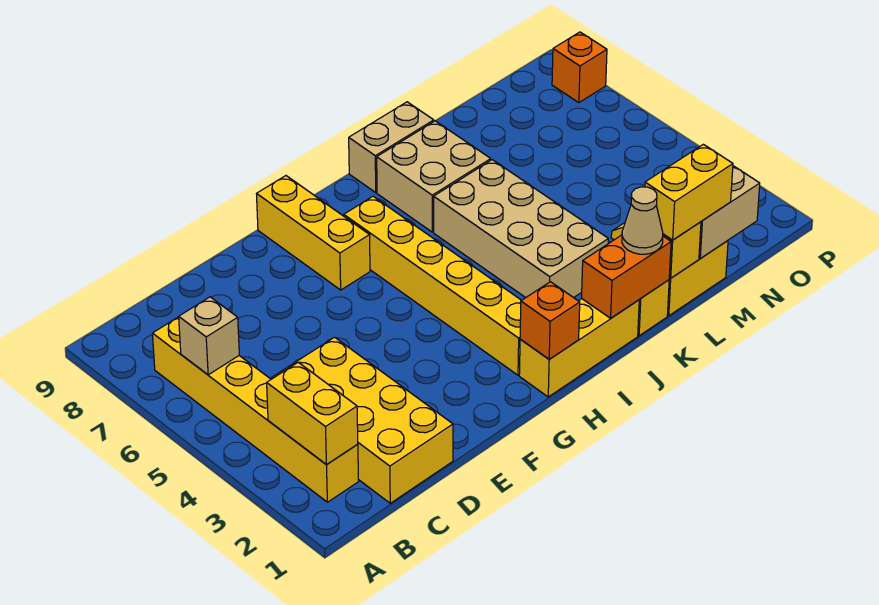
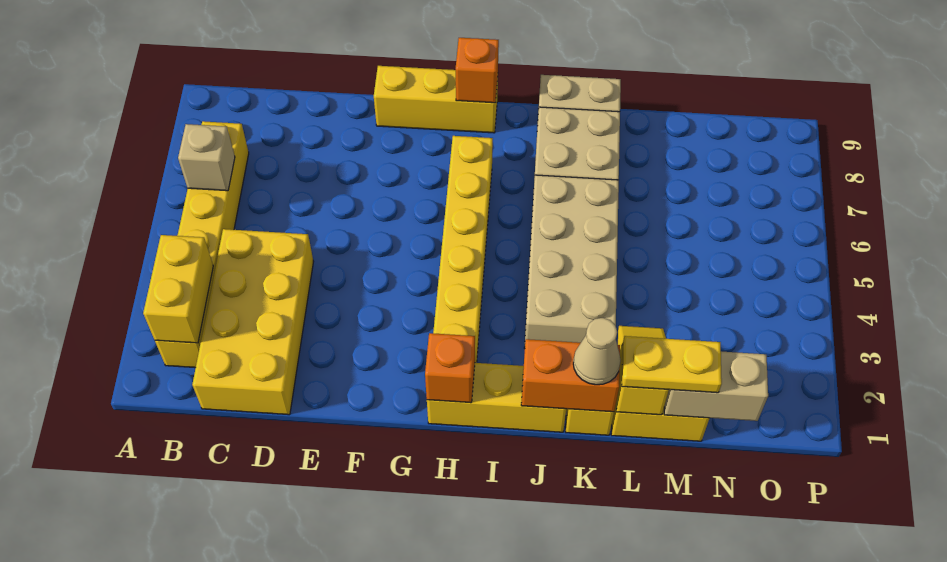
yellow 1x3 brick [257,176,370,290] -> yellow 1x3 brick turned to [374,66,498,133]
yellow 1x2 brick [645,144,733,240] -> yellow 1x2 plate [622,336,722,393]
orange 1x1 brick [552,32,607,103] -> orange 1x1 brick moved to [456,38,499,103]

